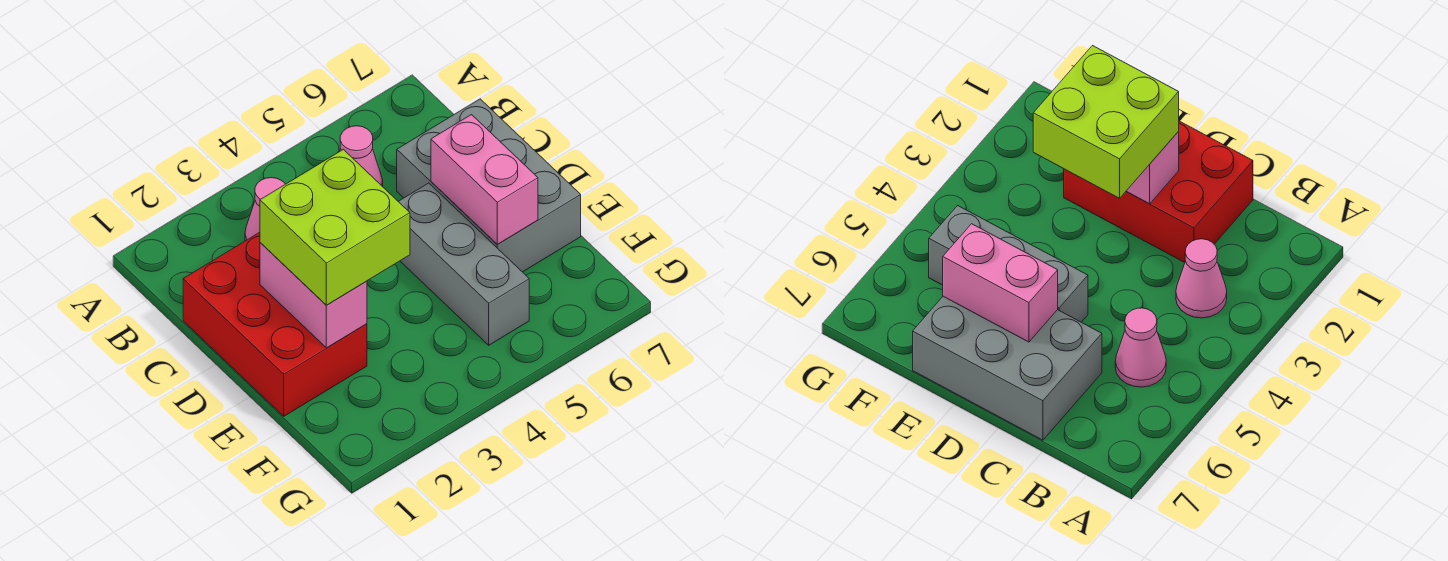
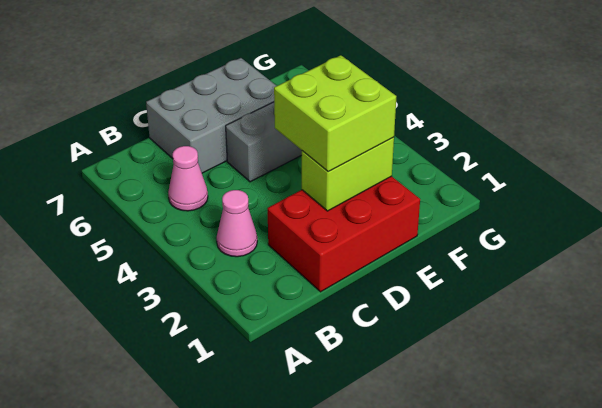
pink 1x2 brick [260,243,367,348] -> lime 1x2 brick [302,137,394,211]
pink 1x2 brick [431,115,538,245] -> none

